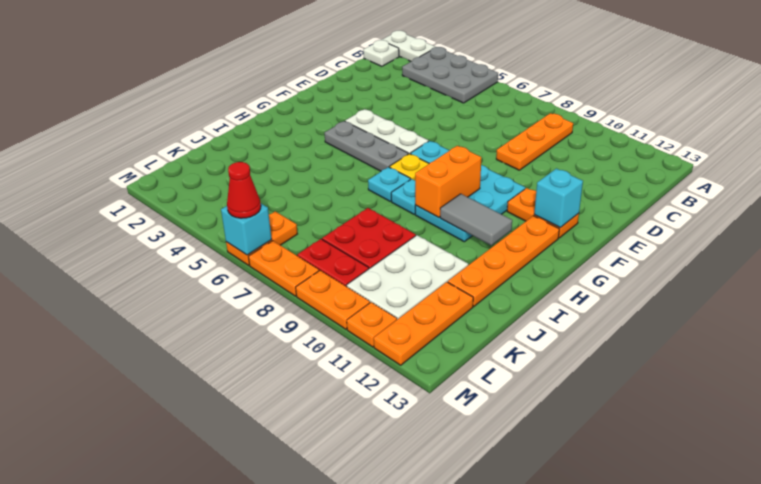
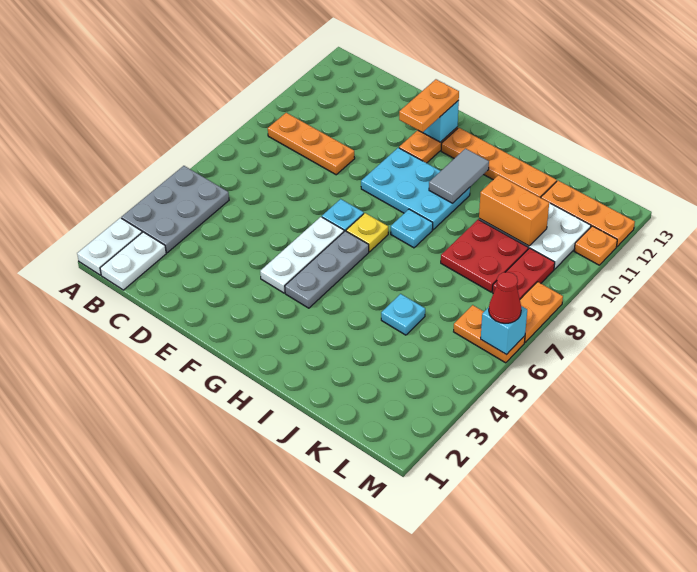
white 1x1 plate [363,40,399,66] -> white 1x2 plate [100,232,166,290]
orange 1x2 brick [415,146,481,218] -> orange 1x2 brick moved to [479,175,549,246]
cyan 1x1 plate [368,167,411,201] -> cyan 1x1 plate moved to [381,294,425,335]
orange 1x2 plate [296,270,370,329] -> orange 1x2 plate moved to [399,79,459,132]

